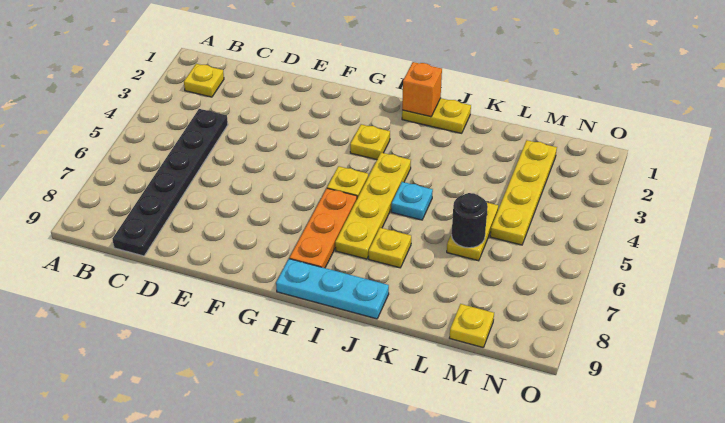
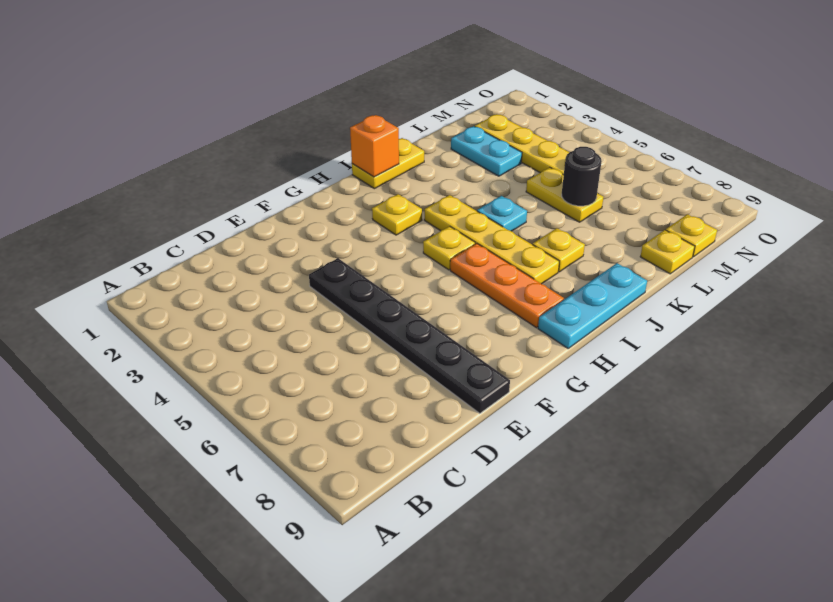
yellow 1x1 plate [184,64,224,97] -> yellow 1x1 plate moved to [640,230,695,274]
black 1x6 plate [113,109,228,256] -> black 1x6 plate moved to [309,258,510,413]
none -> cyan 1x2 plate [451,126,522,176]

